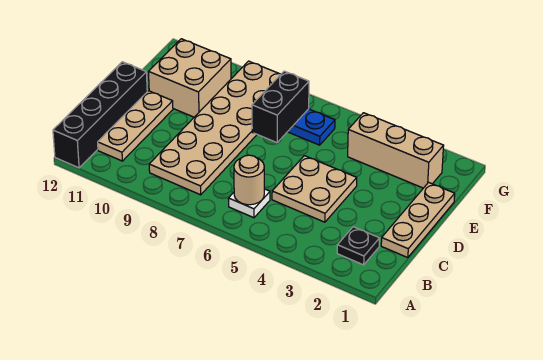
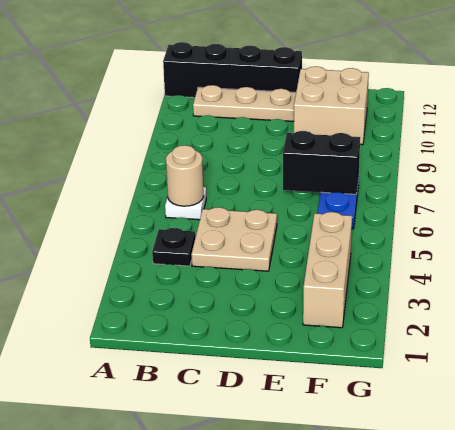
black 1x1 plate [337,227,380,265] -> black 1x1 plate moved to [152,228,195,266]
tan 2x6 plate [149,61,281,195] -> none
tan 1x3 plate [381,183,455,258] -> none

